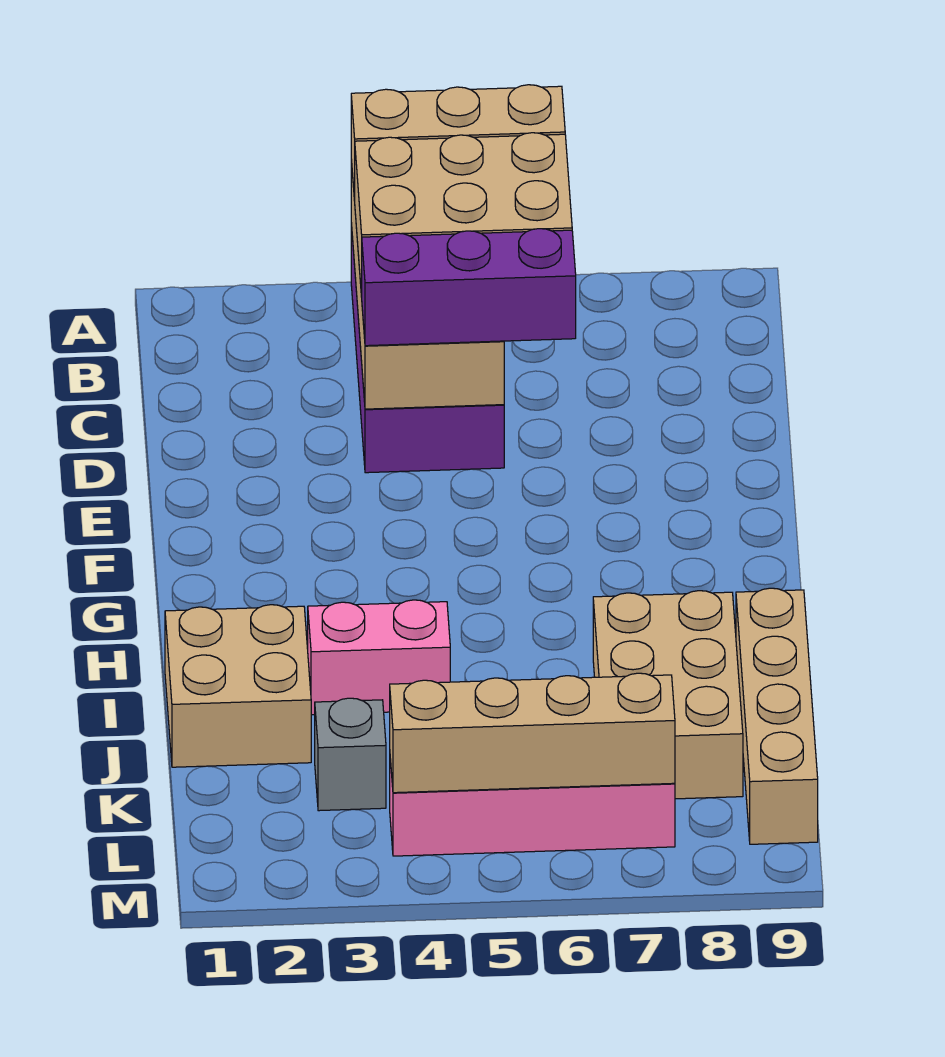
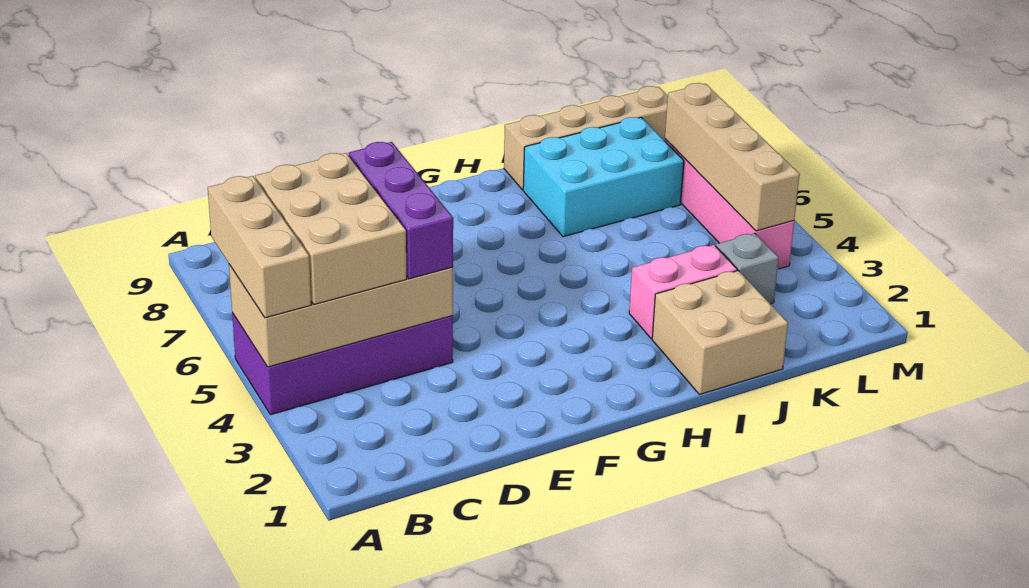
pink 1x2 brick [308,600,450,715] -> pink 1x2 brick turned to [629,245,737,339]
tan 2x3 brick [593,591,743,799] -> cyan 2x3 brick [523,117,684,237]

